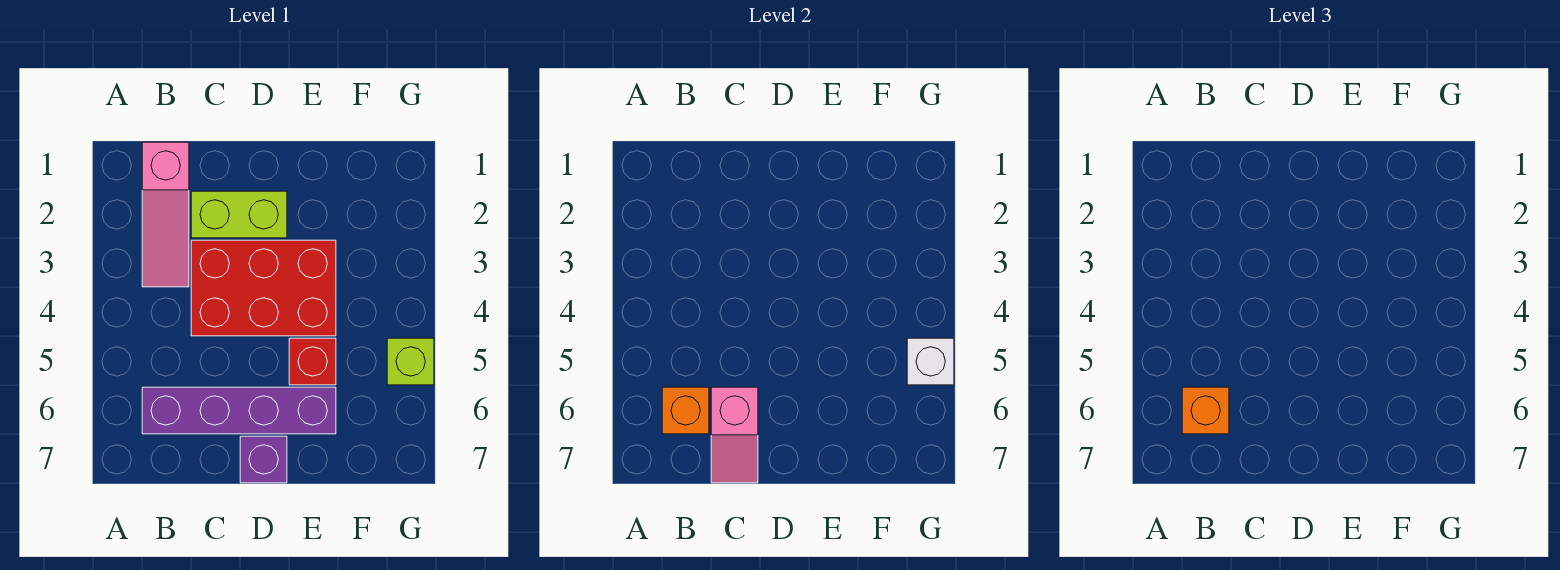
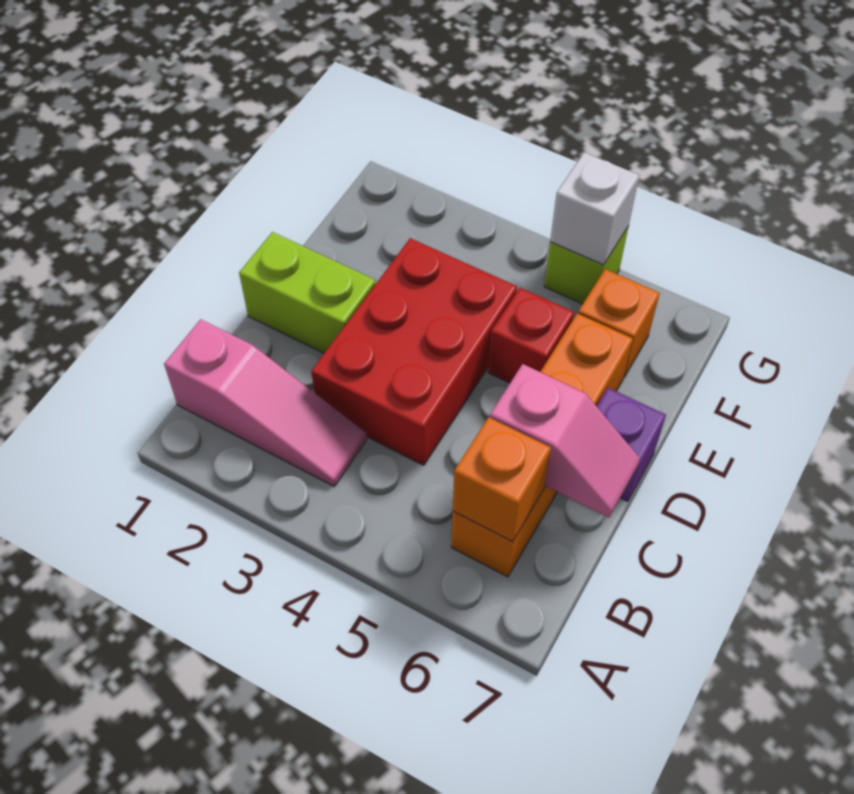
purple 1x4 brick [142,387,336,434] -> orange 1x4 brick [451,313,633,577]
orange 1x1 brick [1182,387,1229,434] -> orange 1x1 brick moved to [578,269,660,378]
lime 1x2 brick [191,191,287,238] -> lime 1x2 brick turned to [239,232,376,353]

